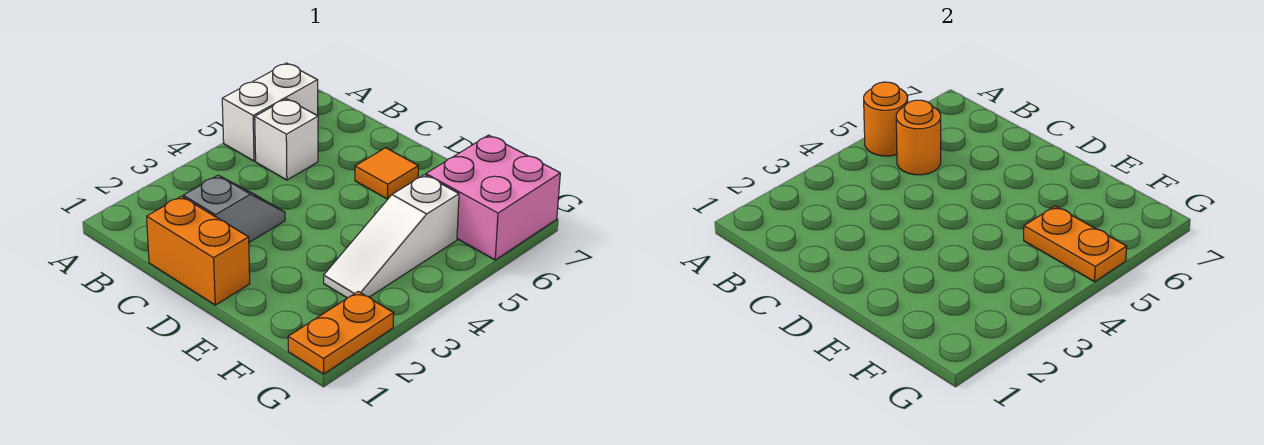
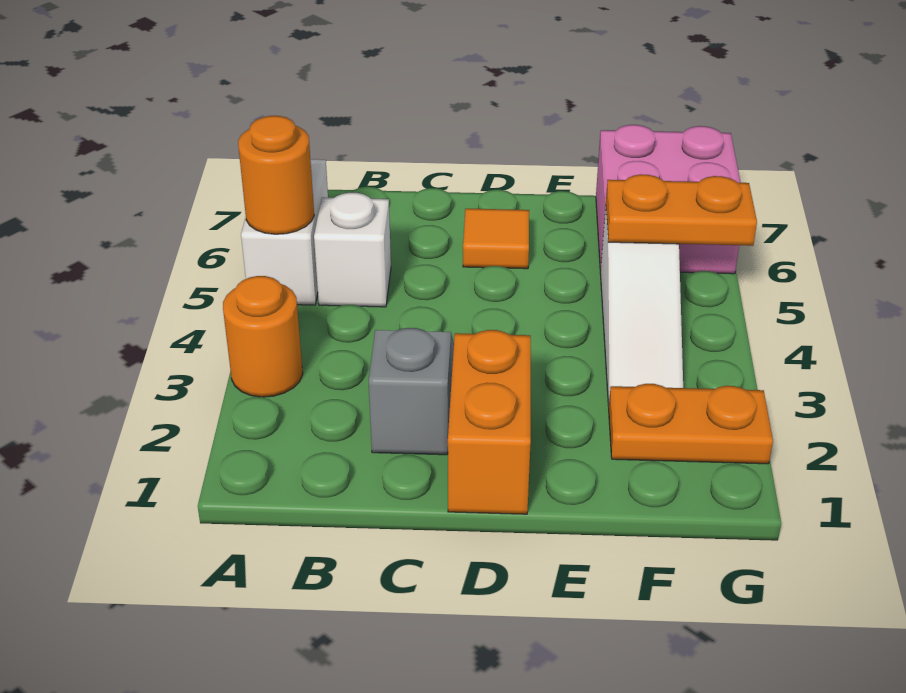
orange 1x1 round brick [896,100,941,175] -> orange 1x1 round brick moved to [223,276,303,397]
orange 1x2 brick [147,196,250,305] -> orange 1x2 brick turned to [448,330,531,514]
orange 1x2 plate [288,291,394,374] -> orange 1x2 plate turned to [609,384,773,464]

